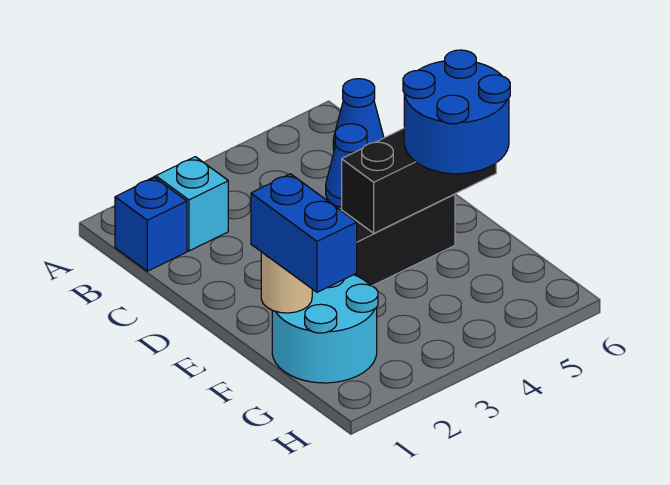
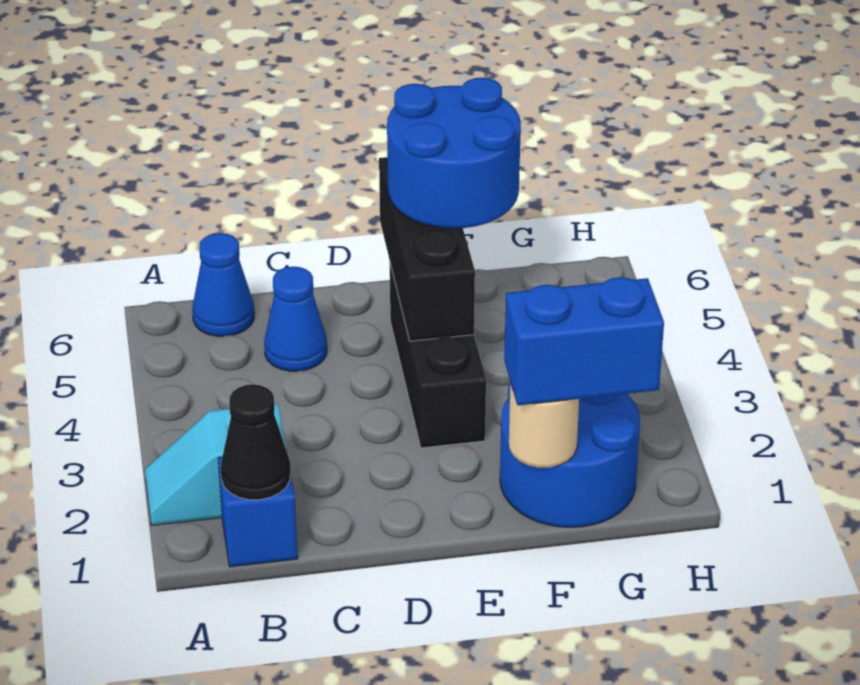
none -> black 1x1 cone [221,384,291,500]
cyan 2x2 round brick [272,275,378,383] -> blue 2x2 round brick [500,383,640,527]

